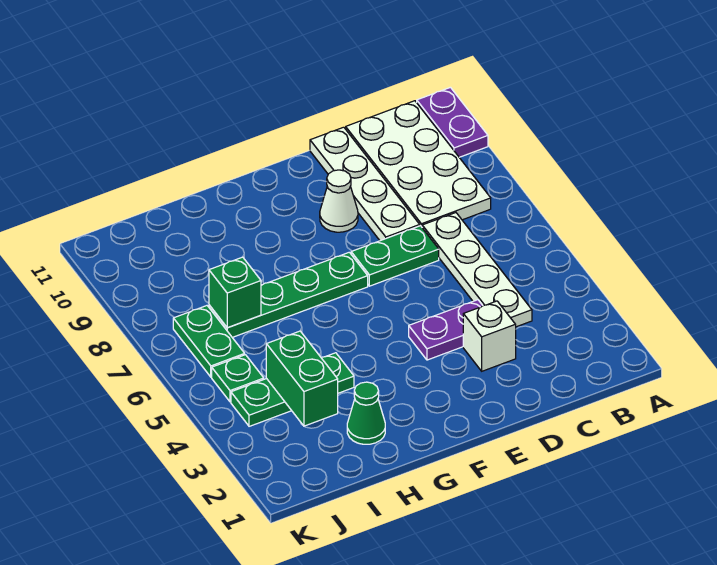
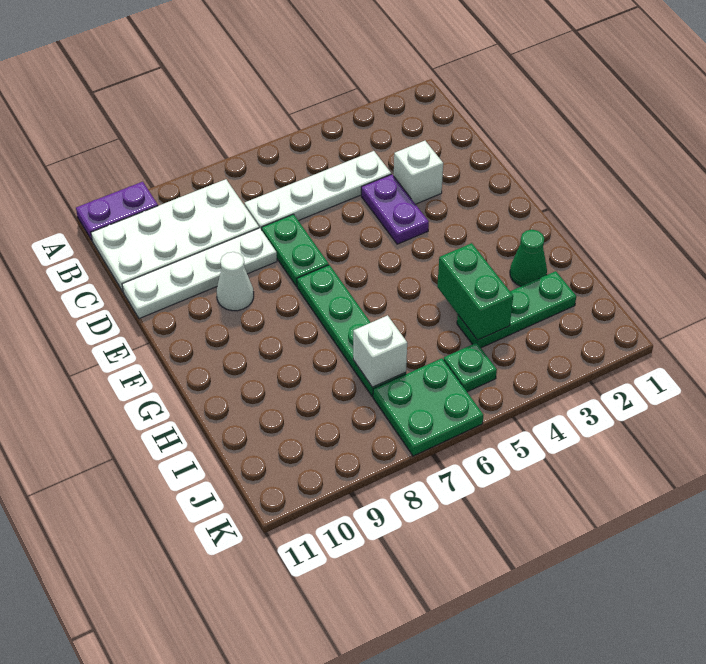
green 1x3 plate [231,353,354,426] -> green 1x3 plate turned to [457,271,576,348]
green 1x2 brick [266,331,338,426] -> green 1x2 brick turned to [437,243,513,340]
green 1x1 brick [209,257,261,328] -> white 1x1 brick [353,315,407,387]
green 1x2 plate [173,306,245,377] -> green 2x2 plate [373,358,483,456]

